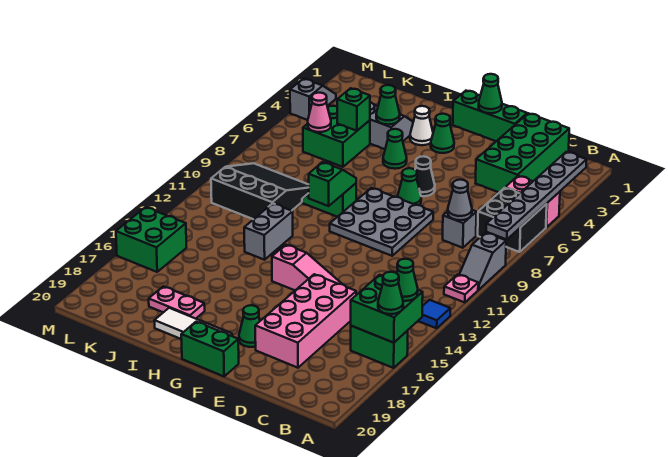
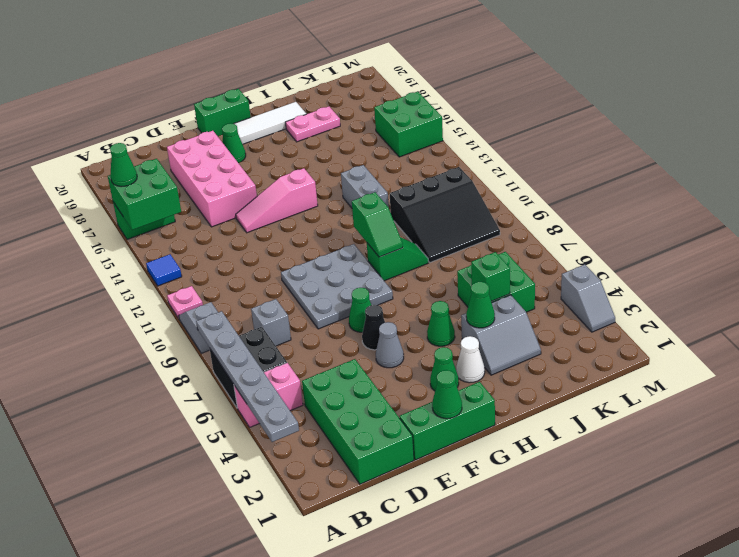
green 1x1 cone [397,259,418,301] -> none
grey 1x1 cone [448,180,472,220] -> grey 1x1 cone moved to [376,322,404,368]
pink 1x1 cone [308,93,331,132] -> none

